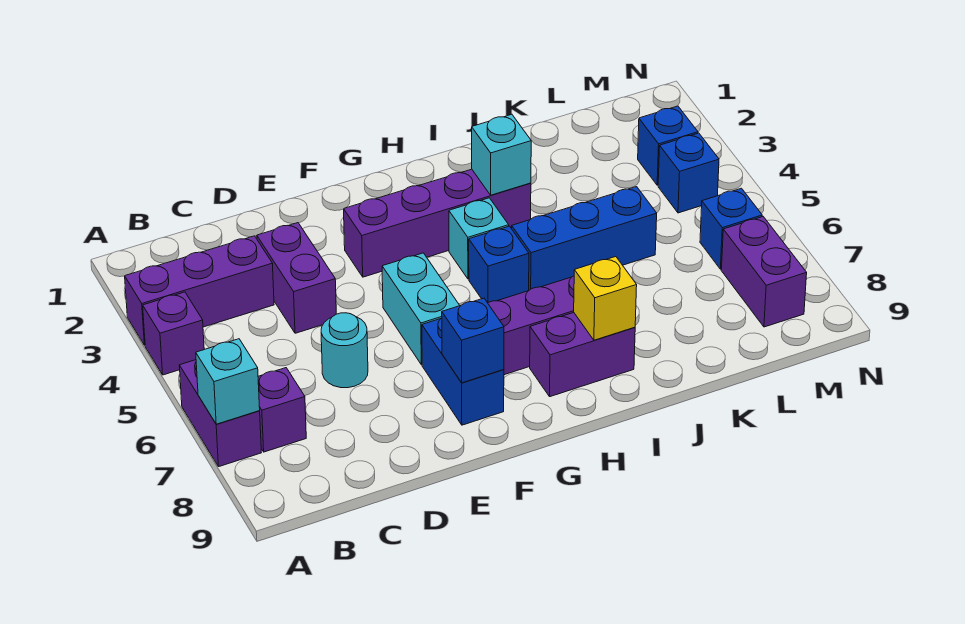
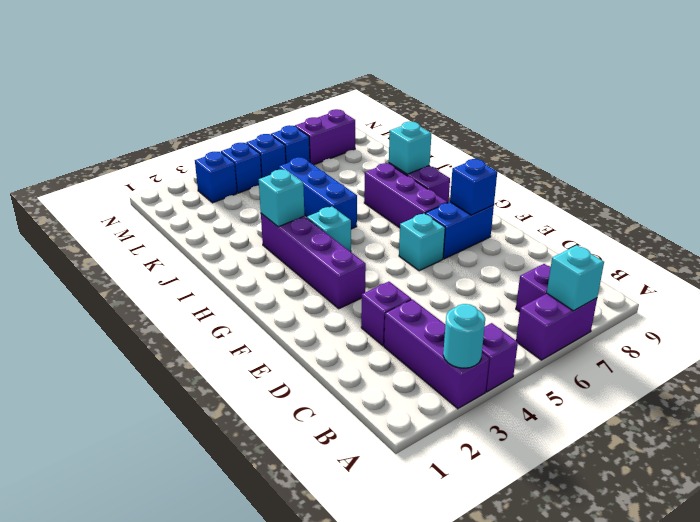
purple 1x2 brick [257,223,336,333] -> purple 1x1 brick [361,282,411,346]
cyan 1x1 round brick [321,313,368,388] -> cyan 1x1 round brick moved to [443,304,485,368]
cyan 1x2 brick [382,253,460,365] -> cyan 1x1 brick [399,213,445,271]
blue 1x1 brick [469,226,529,303] -> blue 1x1 brick moved to [246,134,286,178]
yellow 1x1 brick [574,257,637,340] -> cyan 1x1 brick [389,121,431,174]

